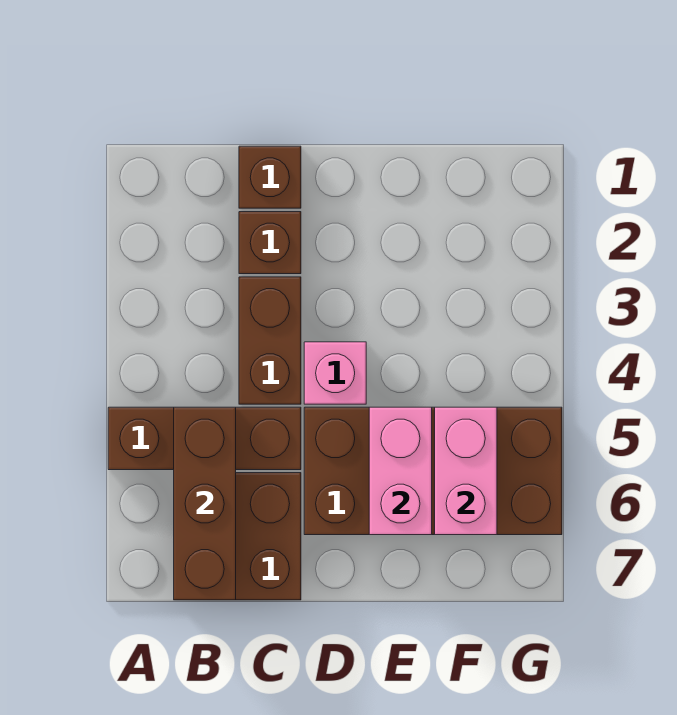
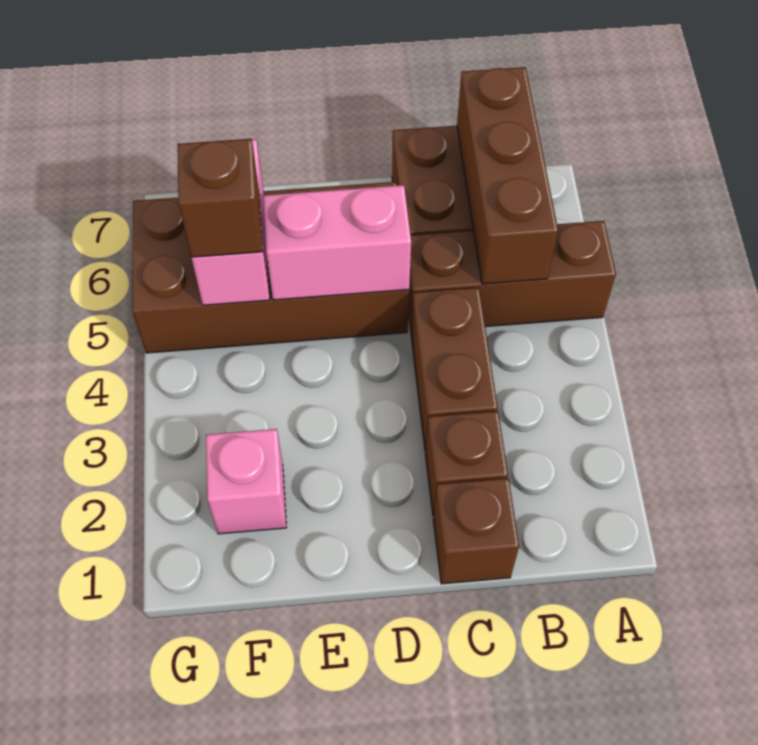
pink 1x1 brick [304,342,366,404] -> pink 1x1 brick moved to [206,429,287,534]
pink 1x2 brick [369,407,432,535] -> pink 1x2 brick turned to [263,185,411,300]
none -> brown 1x1 brick [178,139,263,257]

